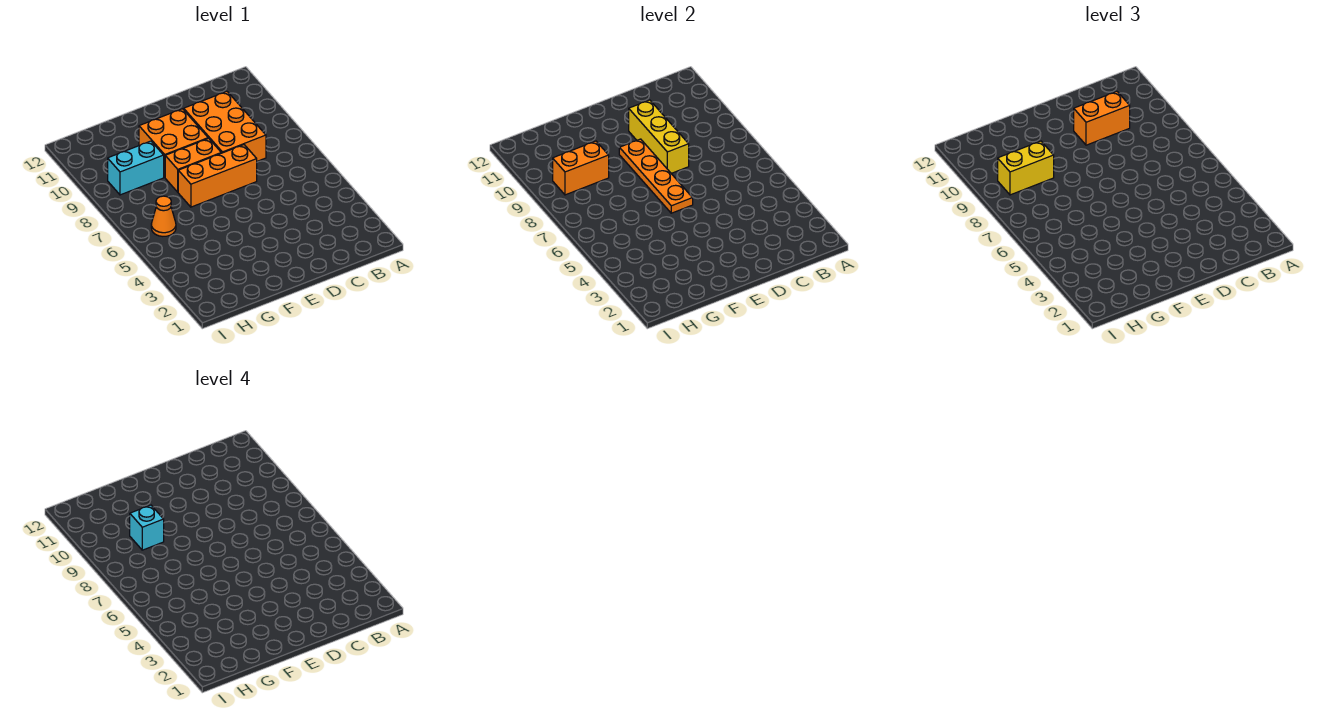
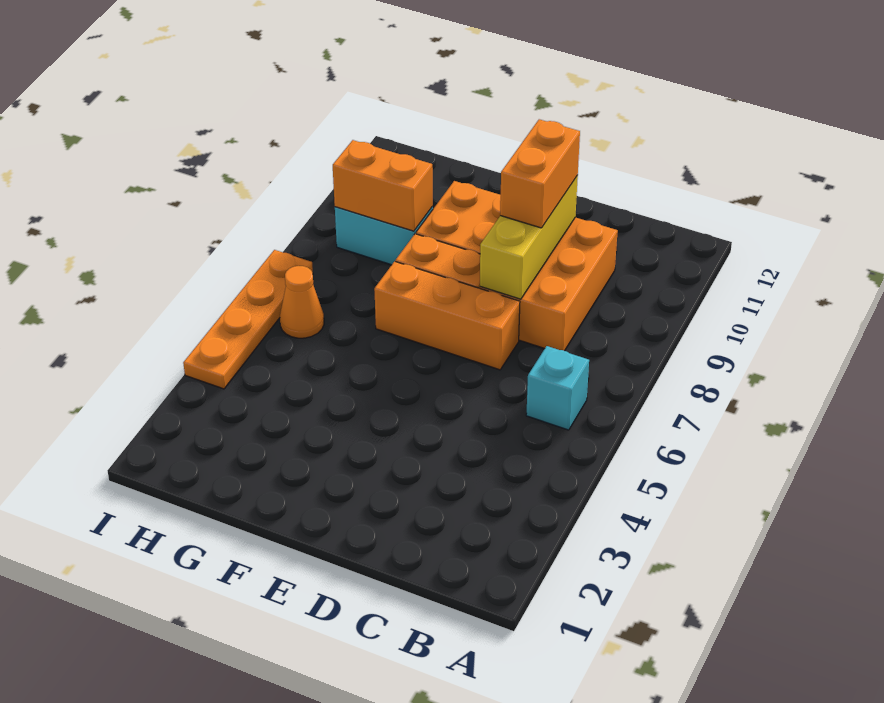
orange 1x2 brick [1074,92,1130,145] -> orange 1x2 brick turned to [500,119,580,228]
orange 1x4 plate [619,139,693,213] -> orange 1x4 plate moved to [183,250,313,389]
yellow 1x2 brick [998,141,1054,195] -> none
cyan 1x1 brick [130,505,164,550] -> cyan 1x1 brick moved to [526,346,589,430]

